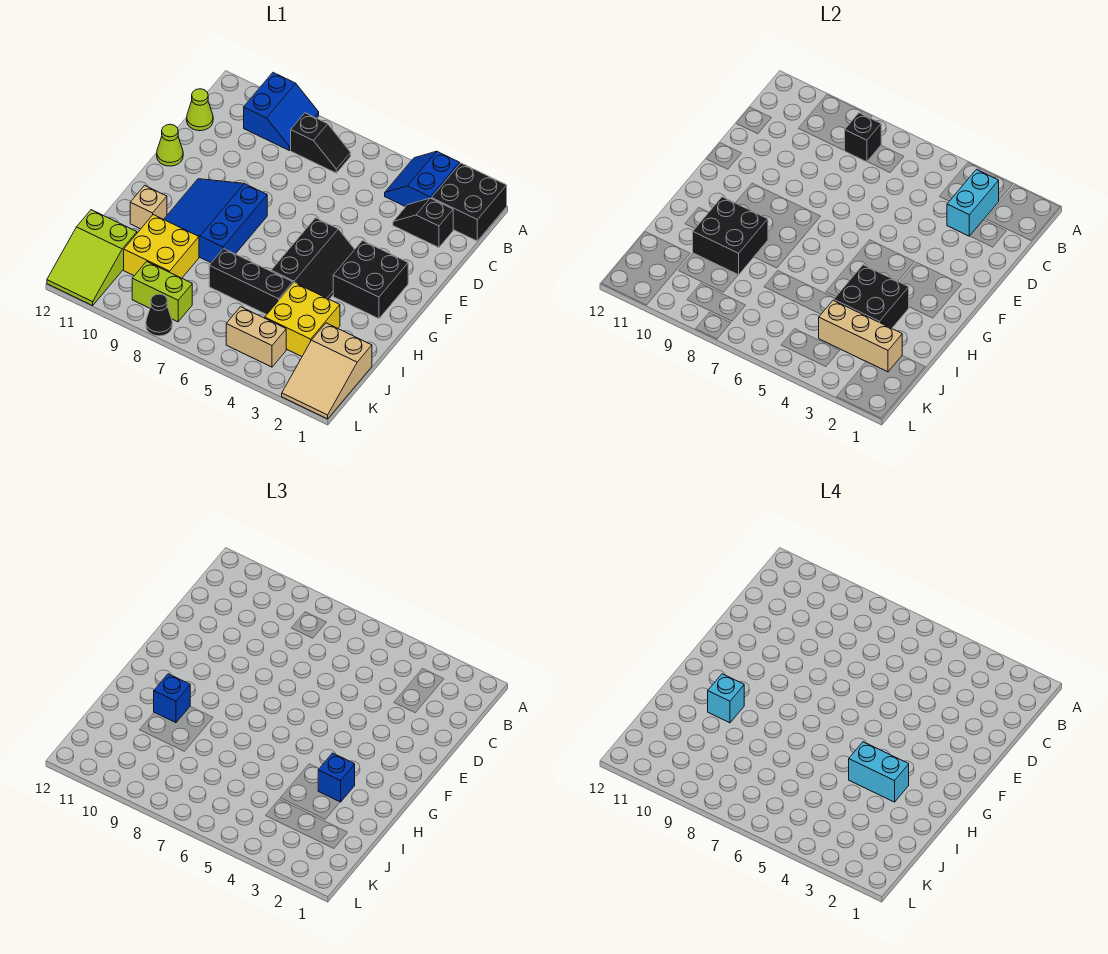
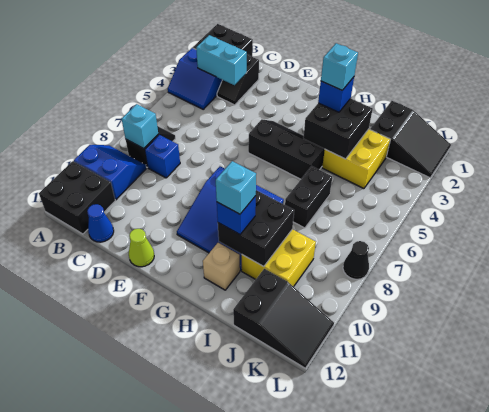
black 1x1 brick [845,113,881,162] -> cyan 1x1 brick [122,104,158,149]
none -> blue 1x1 brick [145,135,180,178]
lime 1x1 cone [187,89,213,131] -> blue 1x1 cone [87,204,114,242]
black 2x2 brick [333,241,408,319] -> black 2x2 brick moved to [39,161,115,234]
cyan 1x2 brick [849,742,909,802] -> cyan 1x1 brick [321,43,358,90]
black 1x3 brick [209,249,293,315] -> black 1x2 brick [285,166,332,228]
tan 2x3 slope [282,323,372,419] -> black 2x3 slope [370,101,451,178]
tan 1x3 brick [819,300,902,372] -> none
lime 2x3 slope [47,210,137,306] -> black 2x3 slope [233,269,334,368]
tan 1x2 brick [226,307,286,367] -> none
lime 1x2 brick [132,261,192,322] -> none

